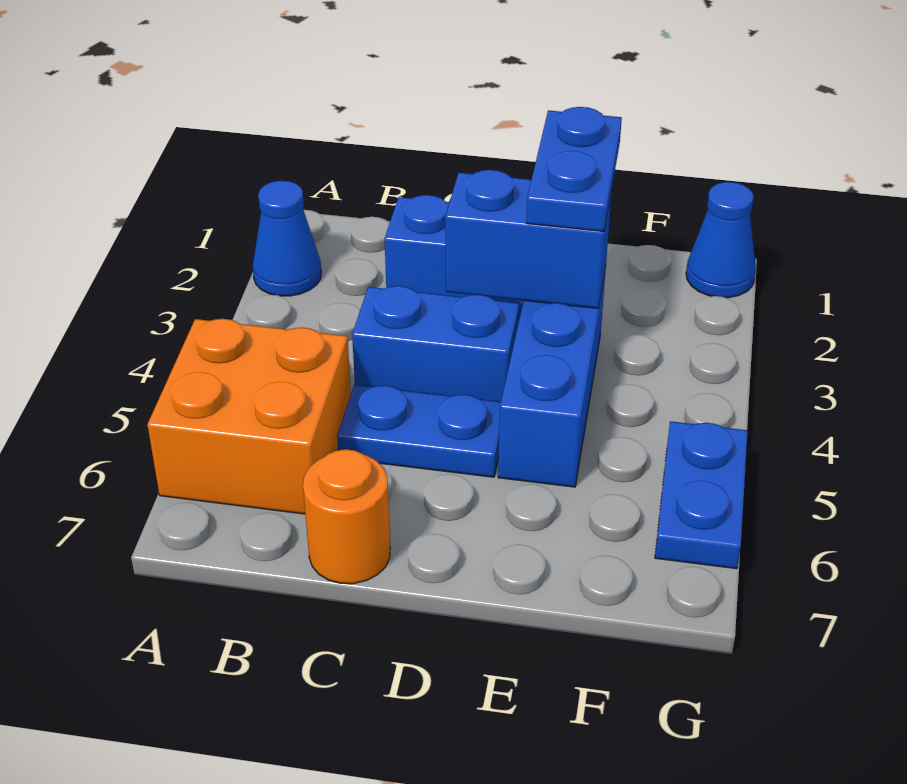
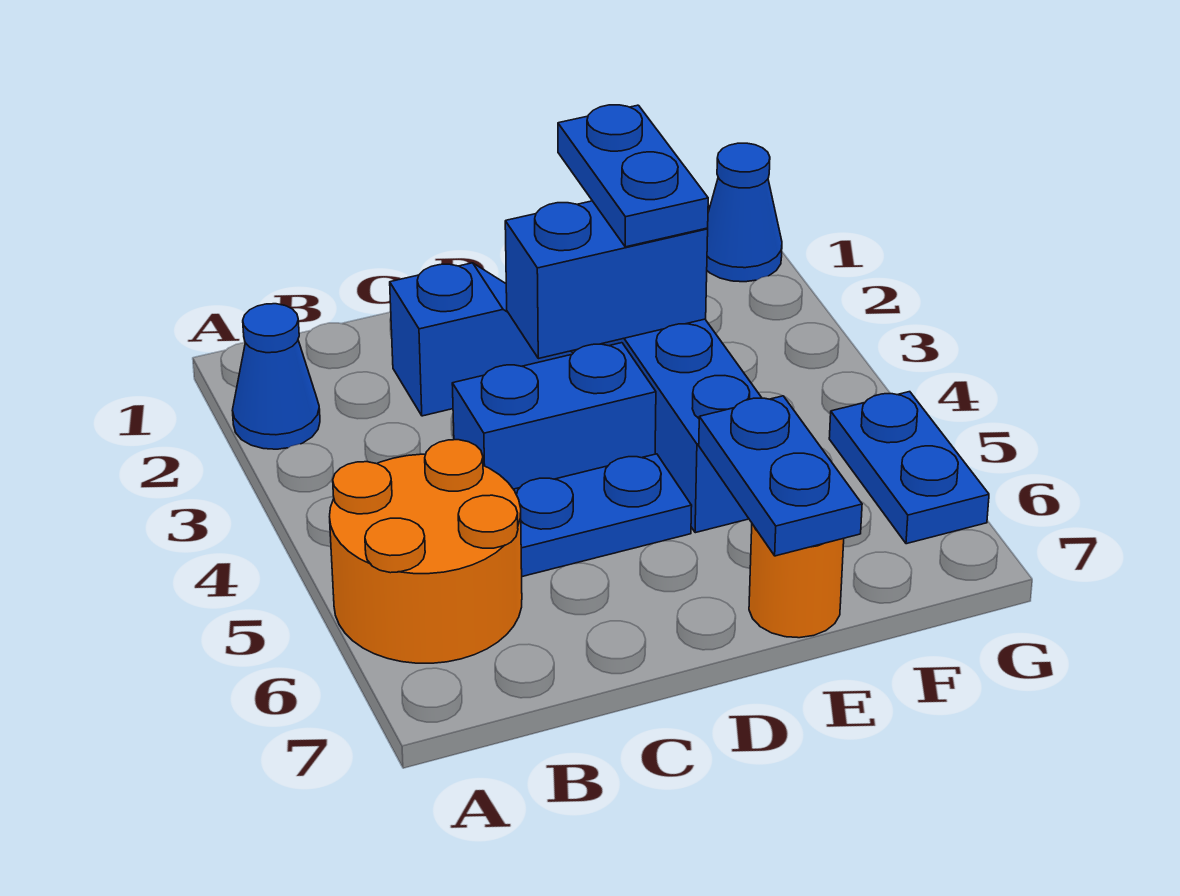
orange 2x2 brick [147,319,351,514] -> orange 2x2 round brick [330,440,522,663]
orange 1x1 round brick [303,449,390,584] -> orange 1x1 round brick moved to [749,524,844,638]
none -> blue 1x2 plate [699,396,862,556]

